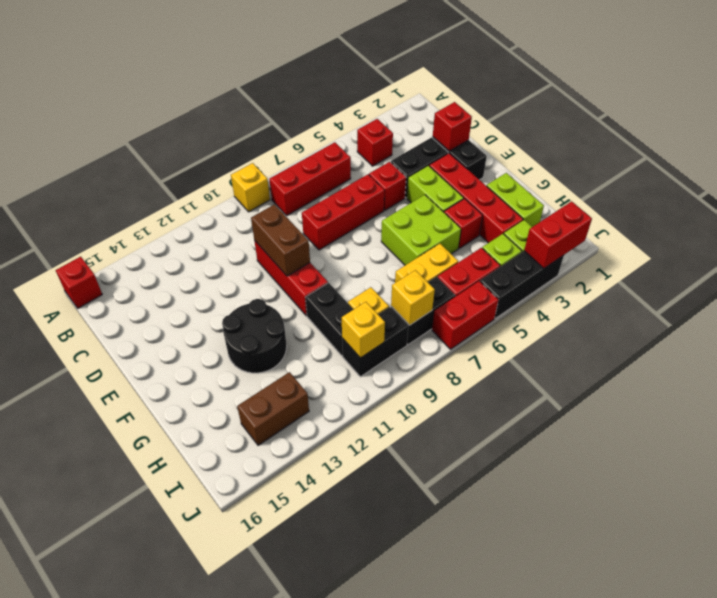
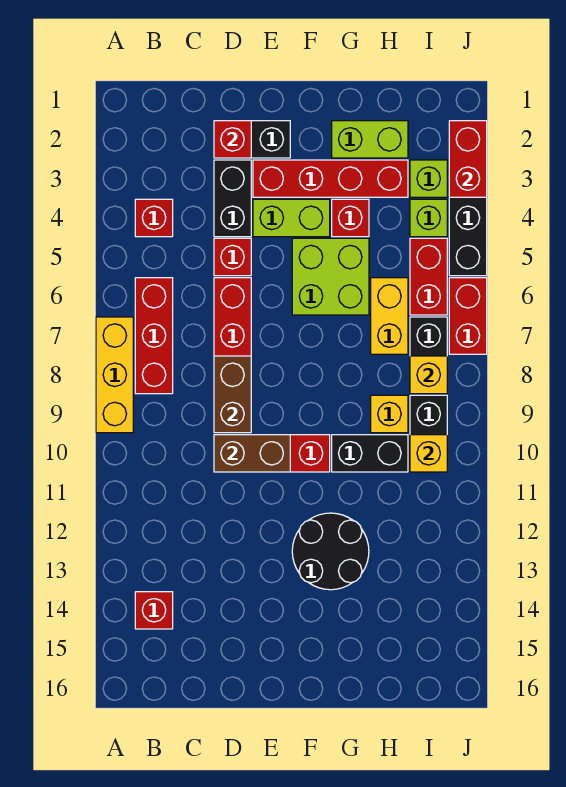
yellow 1x1 brick [231,163,270,212] -> yellow 1x3 brick [96,317,133,433]
red 1x1 brick [56,257,102,308] -> red 1x1 brick moved to [135,592,173,629]
brown 1x2 brick [237,372,309,445] -> brown 1x2 brick moved to [214,356,251,433]

